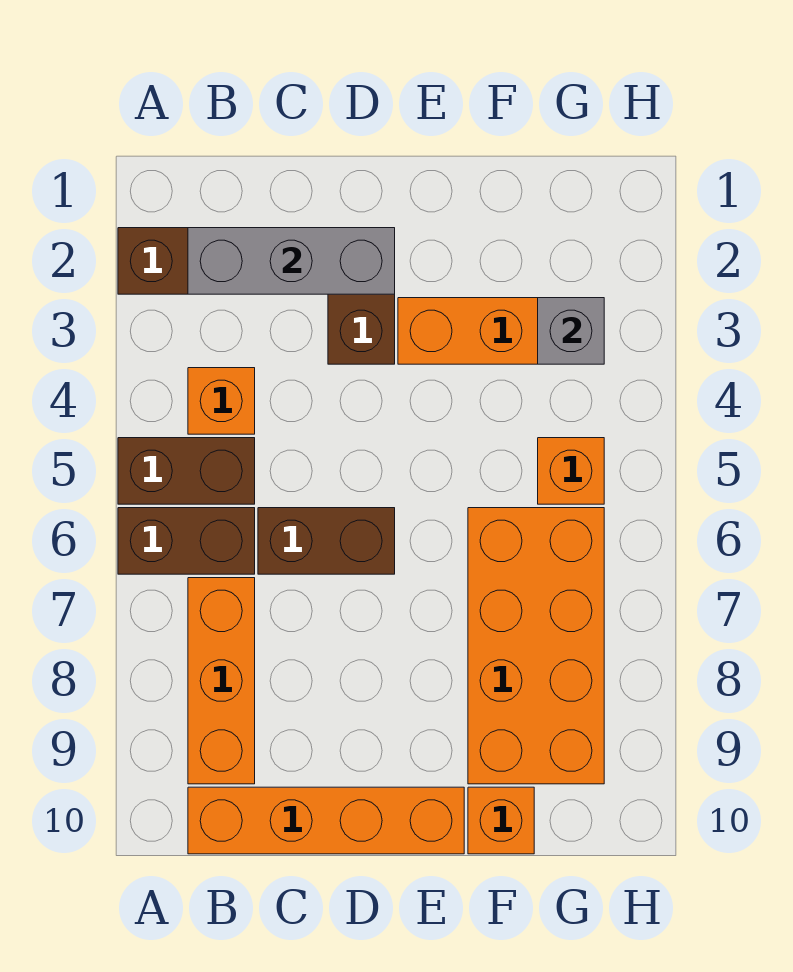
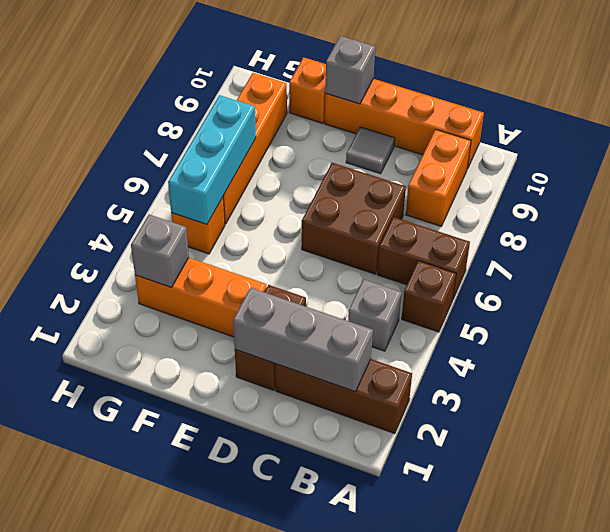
brown 1x2 brick [118,438,255,504] -> brown 1x1 brick [402,261,456,332]
orange 1x1 brick [188,368,255,434] -> grey 1x1 brick [348,280,402,351]
orange 1x3 brick [188,578,255,784] -> orange 1x2 brick [406,130,471,226]
brown 1x2 brick [258,508,395,574] -> brown 2x2 brick [302,163,406,274]
none -> grey 1x1 tile [346,127,395,174]
none -> grey 1x1 brick [325,36,375,104]
orange 2x4 brick [468,508,604,784] -> orange 1x4 brick [223,73,287,224]
none -> cyan 1x3 brick [168,95,256,225]

